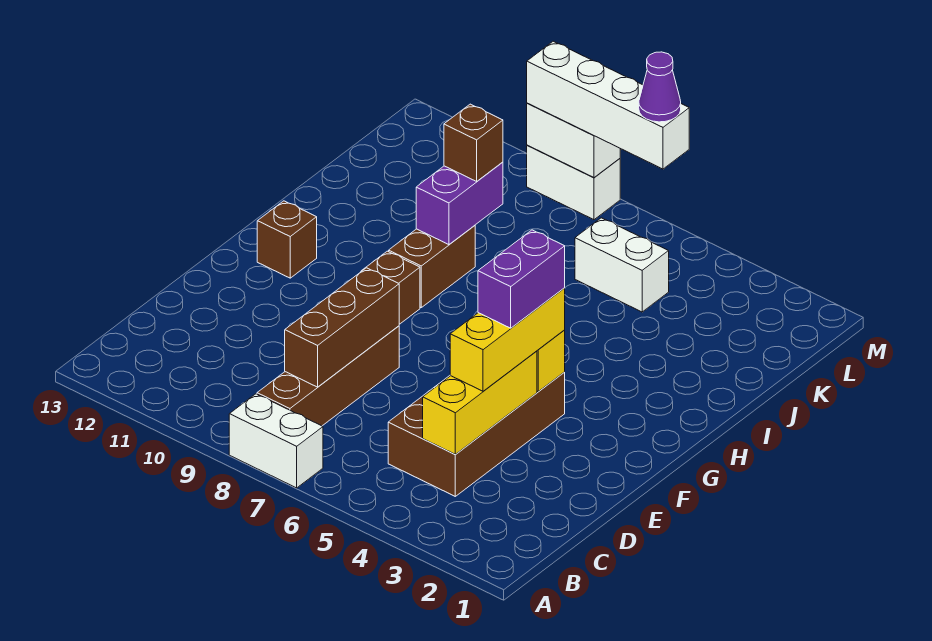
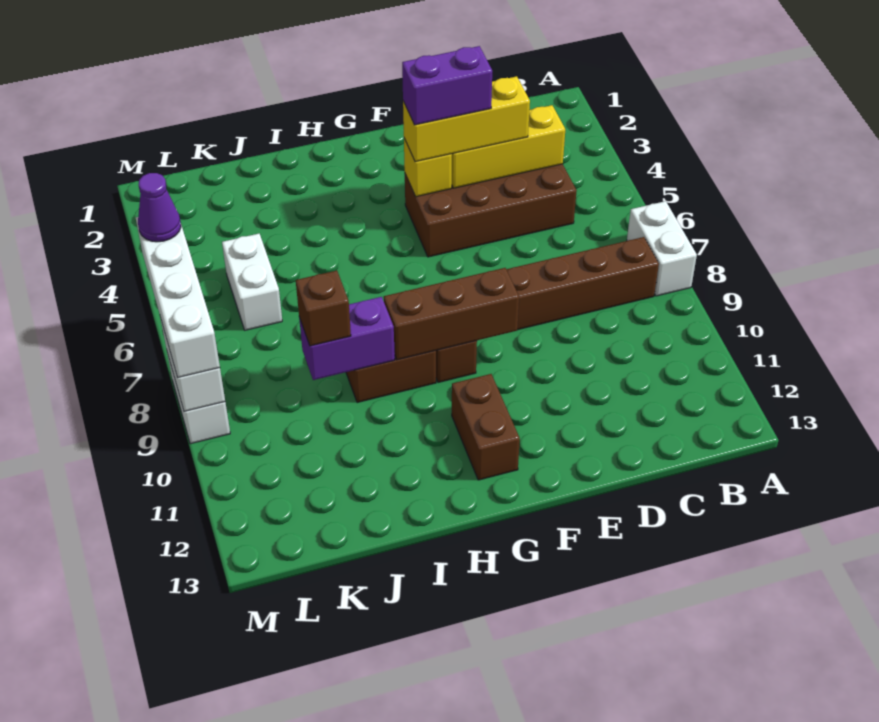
brown 1x3 brick [285,268,399,387] -> brown 1x3 brick moved to [384,268,519,360]
brown 1x1 brick [257,201,317,278] -> brown 1x2 brick [452,374,520,480]

